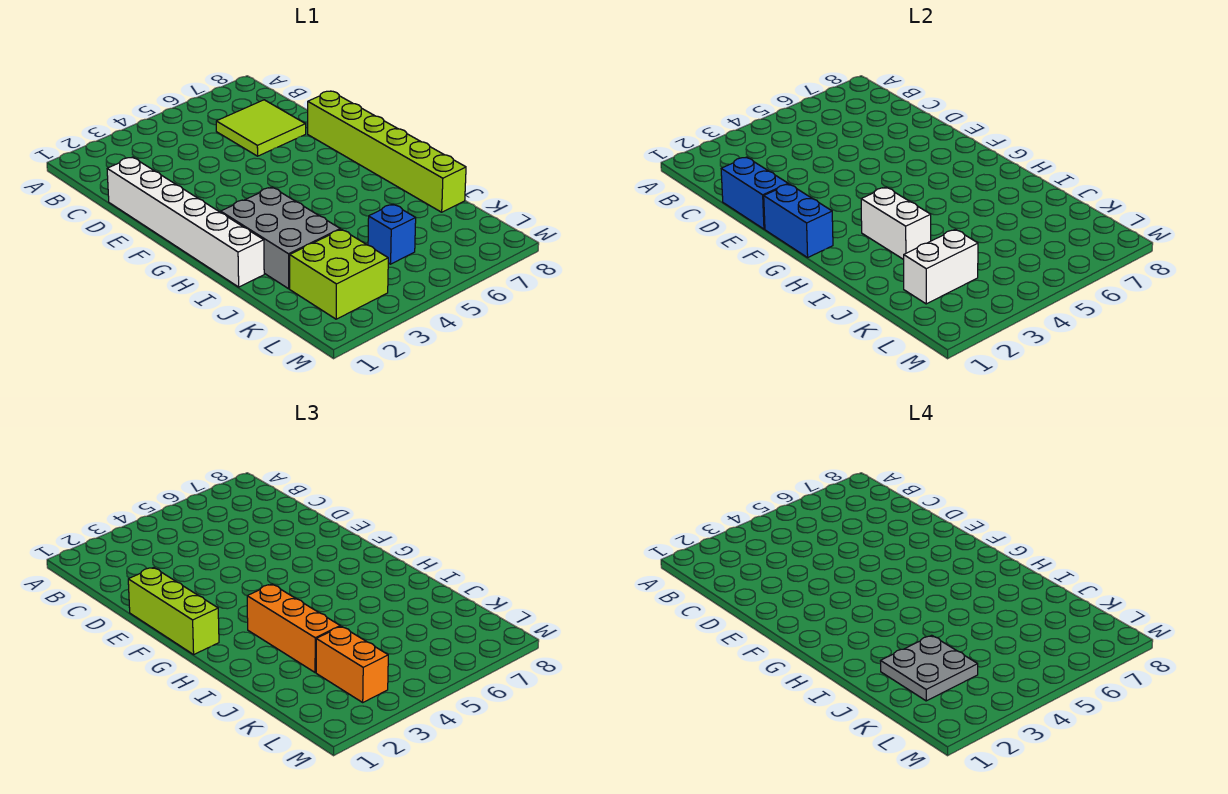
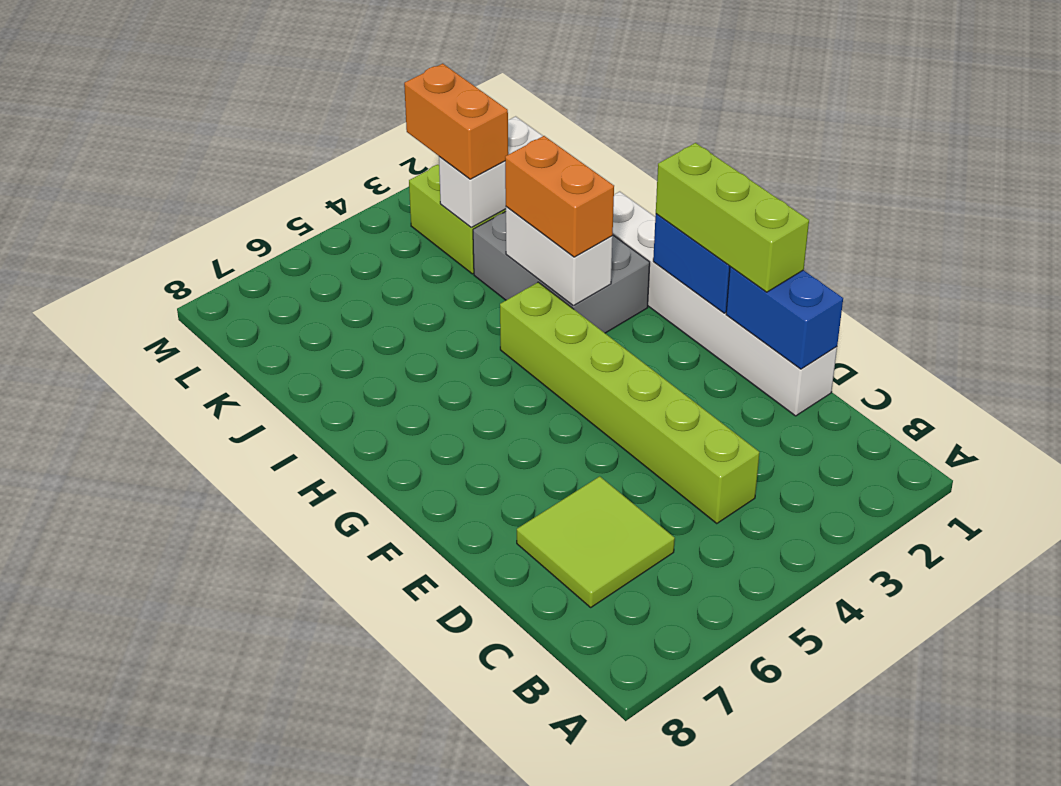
lime 1x6 brick [308,91,466,212] -> lime 1x6 brick moved to [500,282,760,524]
orange 1x3 brick [247,584,340,673] -> orange 1x2 brick [505,136,614,257]
grey 2x2 plate [880,635,978,701] -> none
blue 1x1 brick [368,204,416,264] -> none

